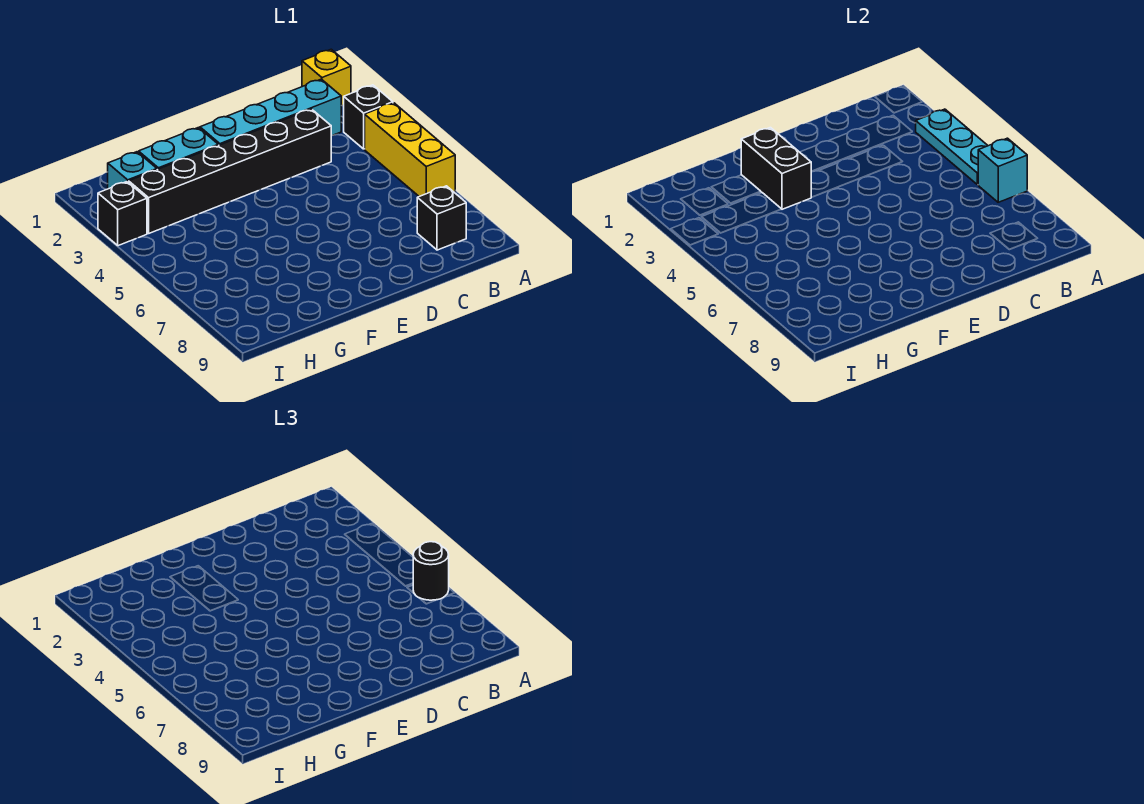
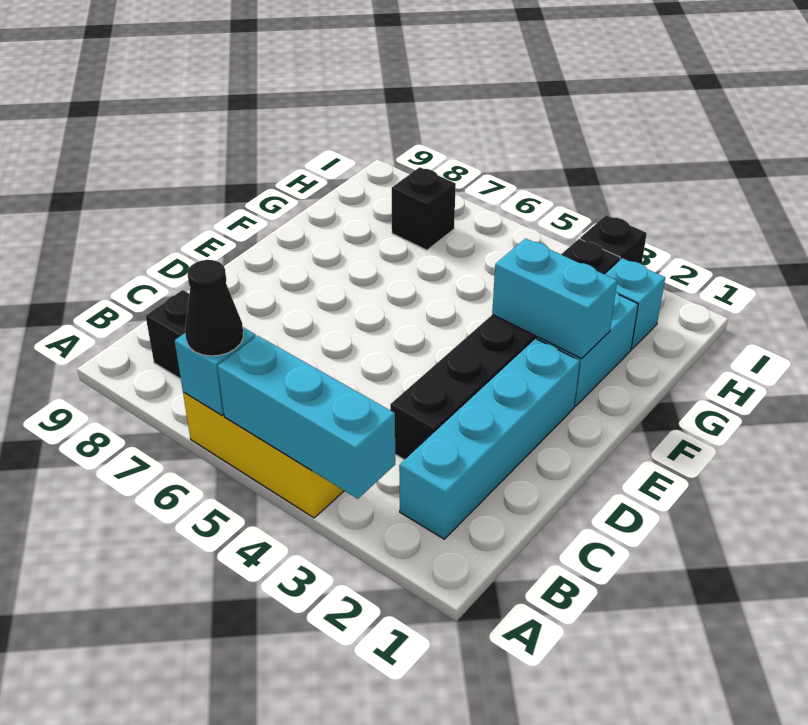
yellow 1x1 brick [302,49,351,106] -> none
black 1x1 brick [344,85,393,149] -> black 1x1 brick moved to [392,167,456,250]
cyan 1x3 plate [916,109,988,185] -> cyan 1x3 brick [218,336,395,499]
black 1x1 round brick [413,542,449,600] -> black 1x1 cone [185,260,243,356]
black 1x2 brick [741,128,812,209] -> cyan 1x2 brick [492,238,617,359]

